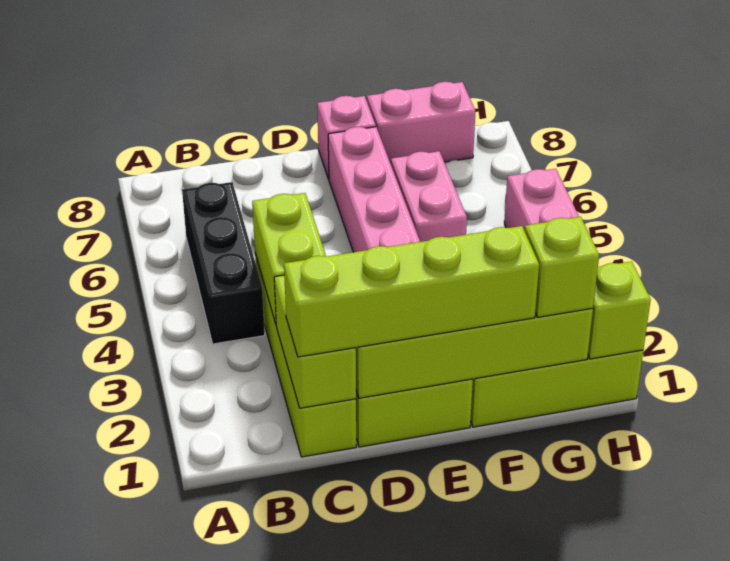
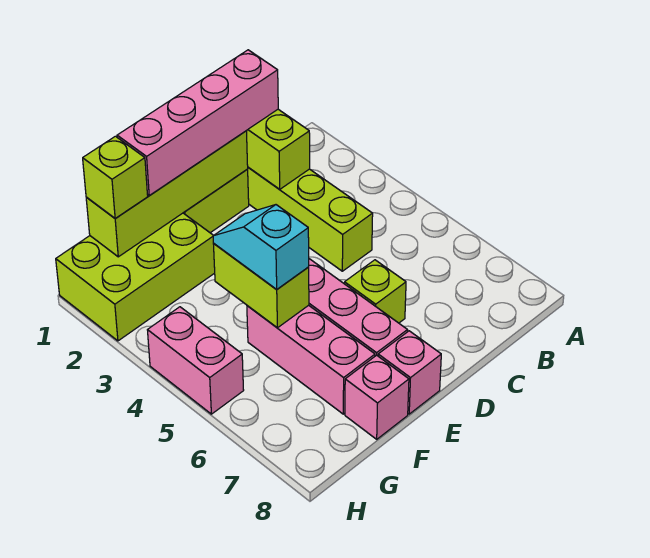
black 1x3 brick [182,182,265,344] -> none
lime 1x4 brick [284,226,539,357] -> pink 1x4 brick [117,50,278,196]
lime 1x2 brick [252,193,326,324] -> lime 1x2 brick moved to [214,244,309,328]
none -> cyan 1x2 slope [213,205,309,289]
pink 1x2 brick [391,151,467,242] -> pink 1x3 brick [247,305,375,414]
pink 1x2 brick [367,82,475,164] -> pink 1x1 brick [345,355,409,439]
lime 1x1 brick [588,261,651,359] -> lime 1x1 brick moved to [345,260,406,323]

